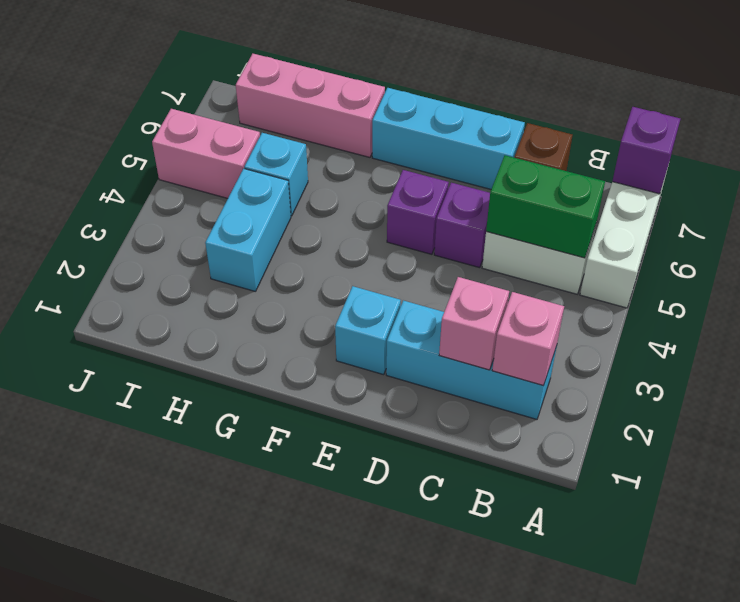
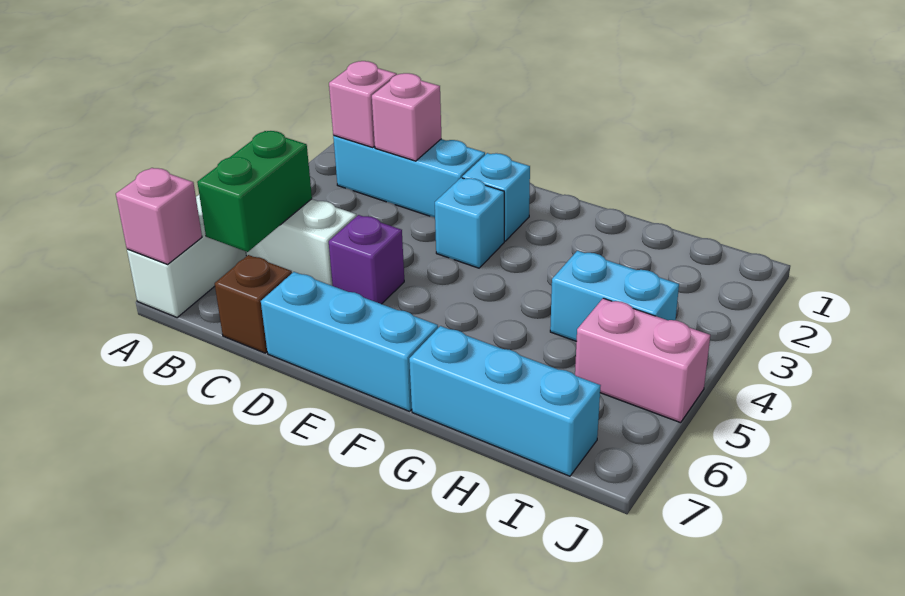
purple 1x1 brick [612,107,680,194] -> pink 1x1 brick [116,168,202,264]
green 1x2 brick [486,155,605,258] -> green 1x2 brick turned to [197,131,312,252]
purple 1x1 brick [387,170,449,254] -> none
pink 1x3 brick [236,54,385,157] -> cyan 1x3 brick [409,326,601,476]
cyan 1x2 brick [205,169,291,292] -> cyan 1x2 brick turned to [550,251,679,341]
cyan 1x1 brick [244,133,308,216] -> cyan 1x1 brick moved to [435,178,504,268]

